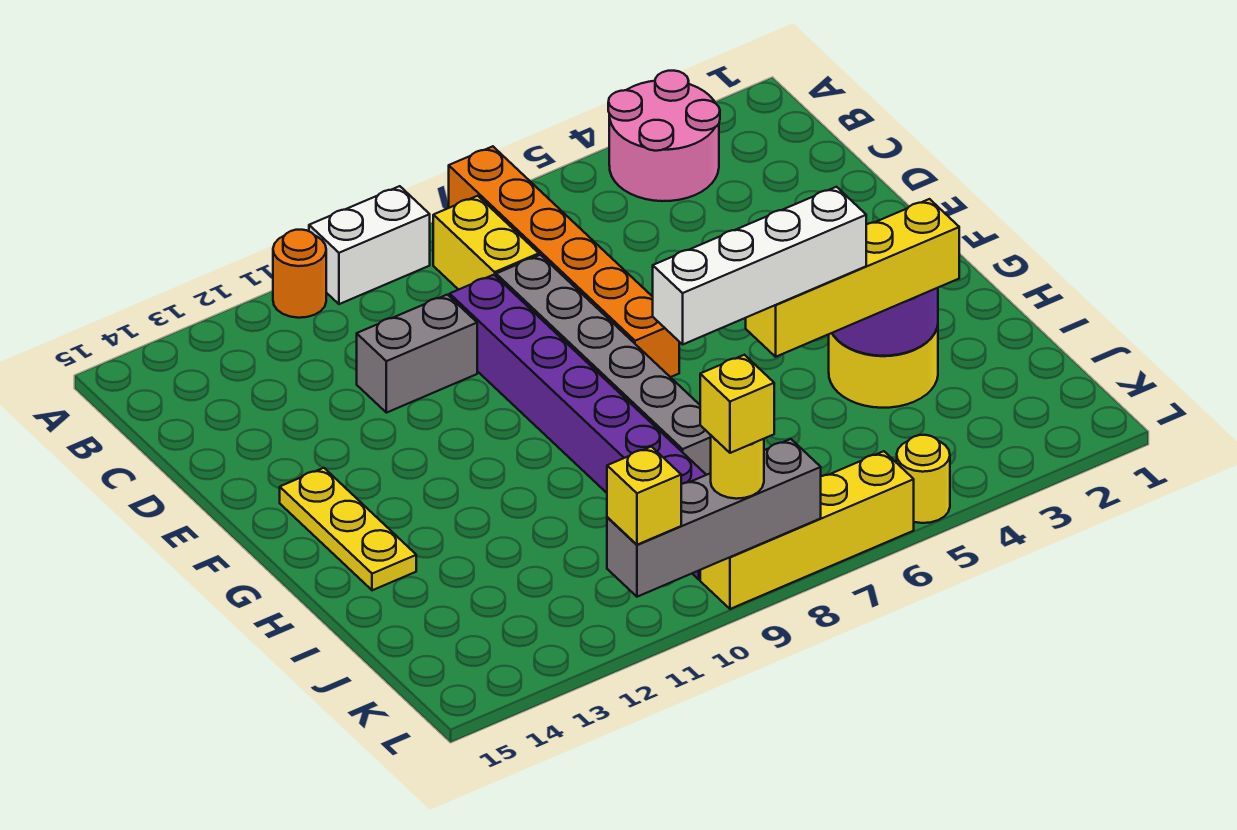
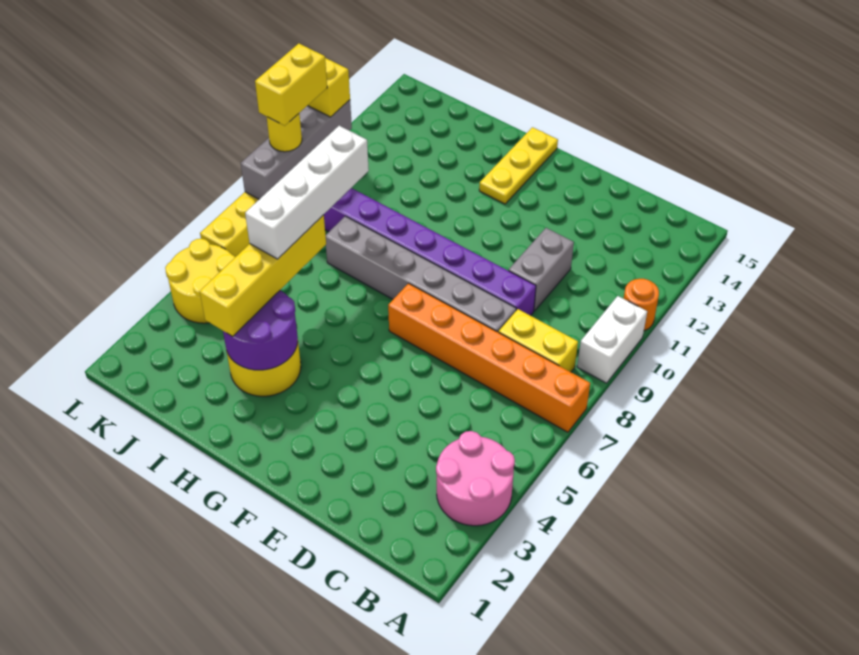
yellow 1x3 plate [280,468,416,590] -> yellow 1x3 plate turned to [479,127,558,204]
yellow 1x1 round brick [897,435,950,523] -> yellow 2x2 round brick [165,239,235,323]
yellow 1x1 brick [700,355,774,453] -> yellow 1x2 brick [255,44,327,126]

